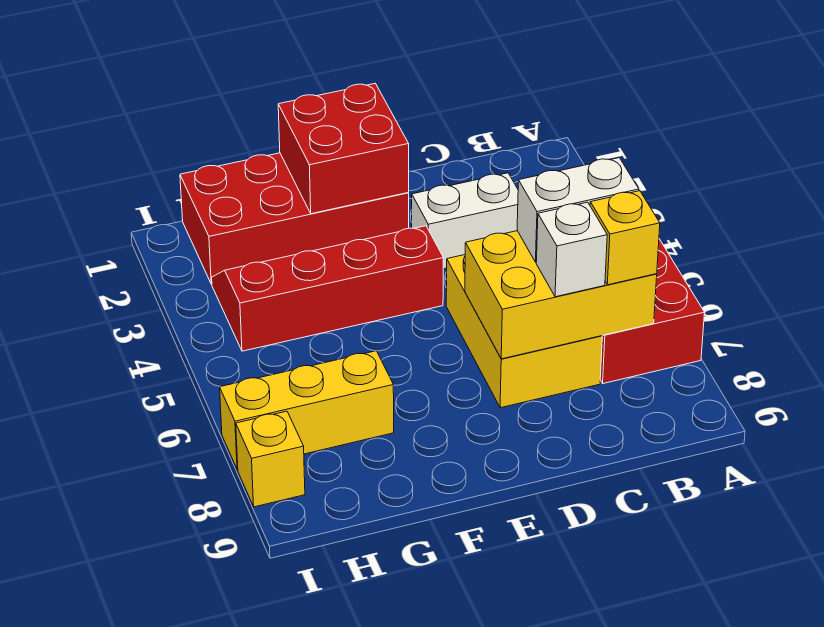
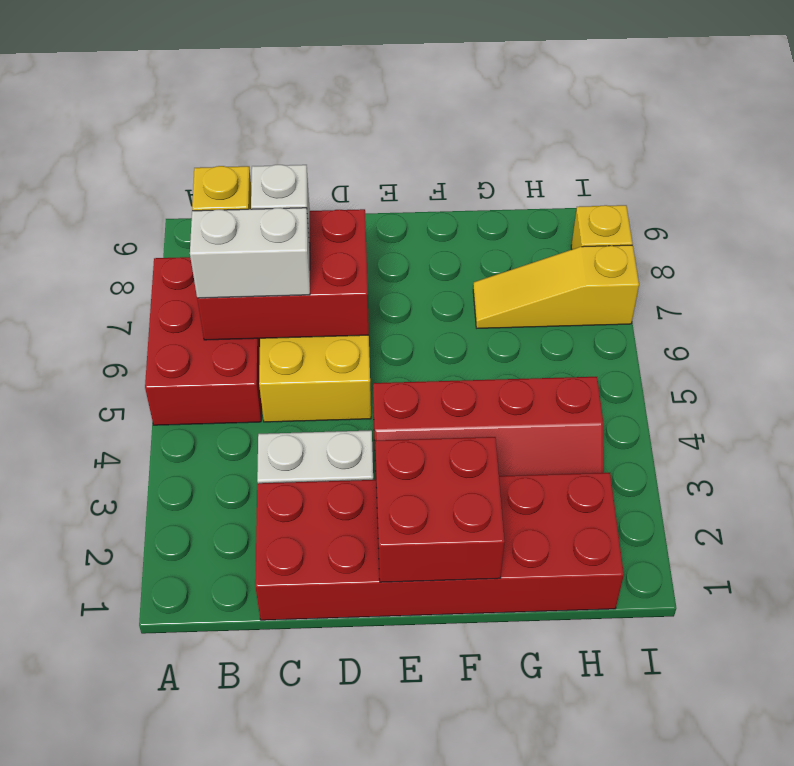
yellow 2x3 brick [465,231,657,359] -> red 2x3 brick [197,209,369,340]
red 2x4 brick [180,153,409,284] -> red 2x6 brick [255,473,624,620]
yellow 1x3 brick [220,351,394,470] -> yellow 1x3 slope [473,245,639,328]

